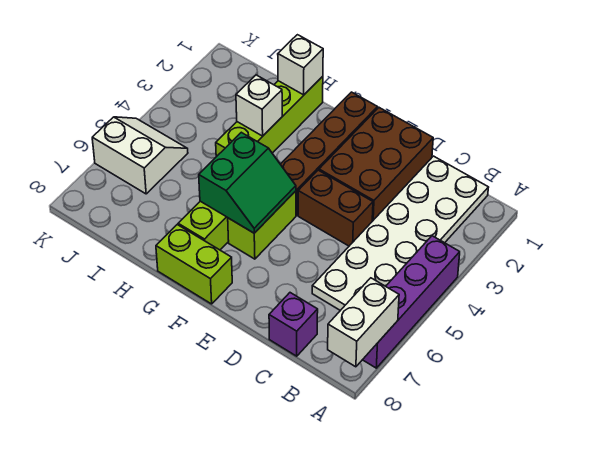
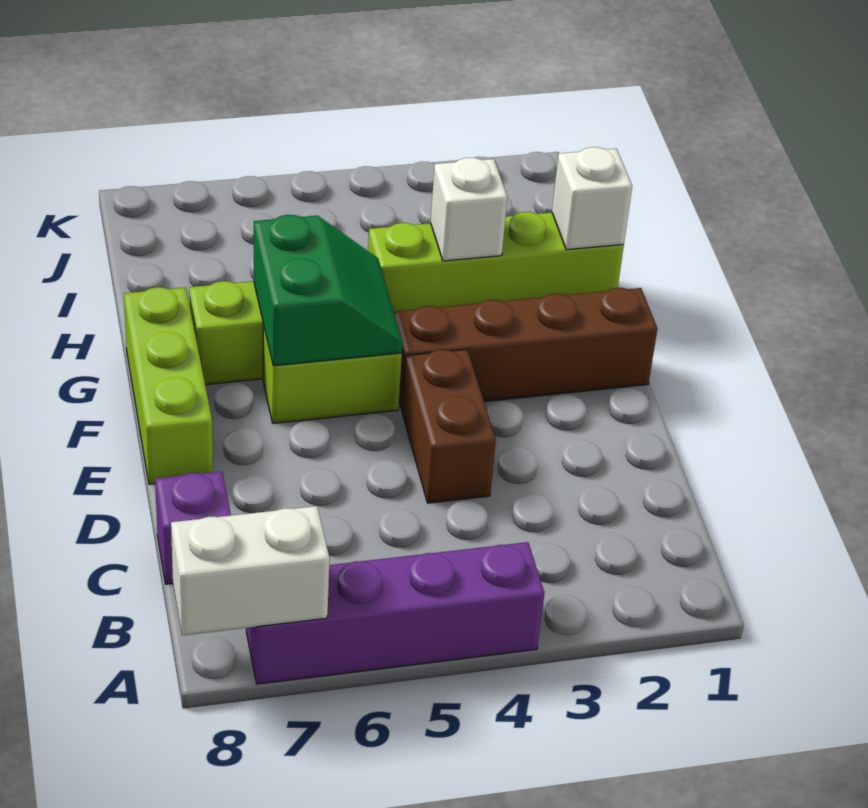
white 2x6 plate [312,156,489,310] -> none
brown 2x3 brick [319,108,433,221] -> none
green 2x2 slope [199,132,296,233] -> green 2x2 slope turned to [254,215,403,366]
lime 1x2 brick [156,225,232,304] -> lime 1x3 brick [124,287,213,484]
white 2x2 slope [92,117,188,194] -> none

